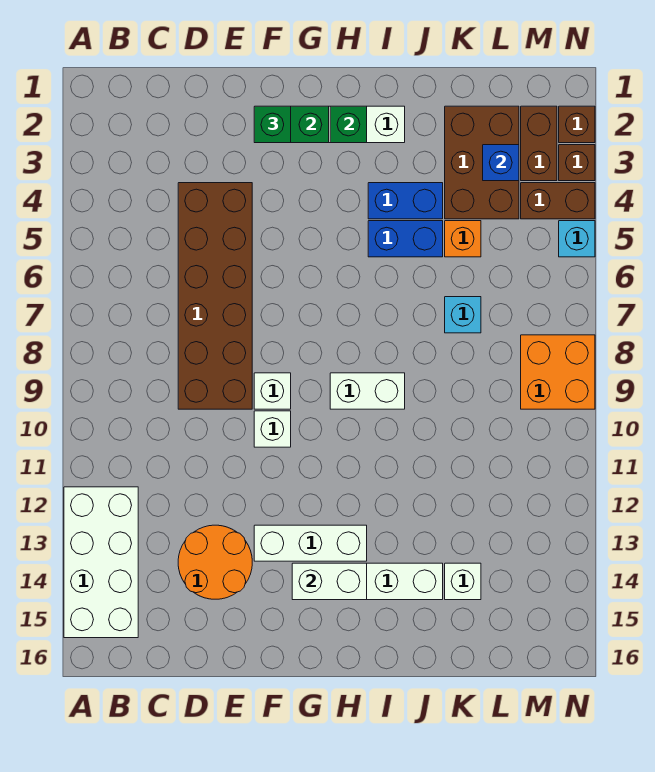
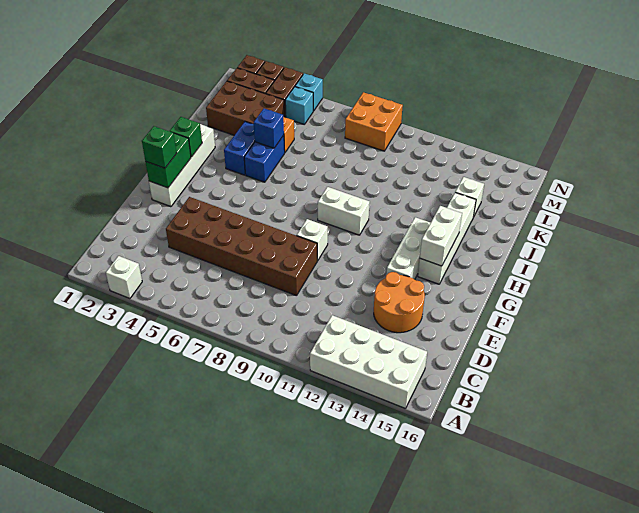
white 1x1 brick [254,411,291,447] -> white 1x1 brick moved to [106,256,142,298]
white 1x2 brick [330,373,405,409] -> white 1x2 brick turned to [318,187,370,235]
cyan 1x1 brick [445,297,481,333] -> cyan 1x1 brick moved to [285,87,313,124]
blue 1x1 brick [483,145,519,181] -> blue 1x1 brick moved to [254,109,284,148]

